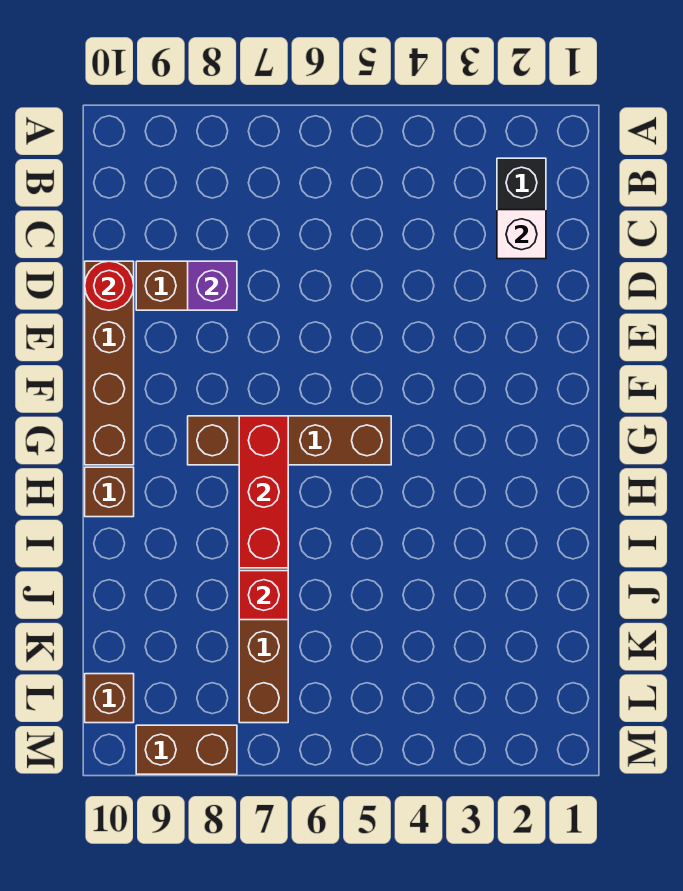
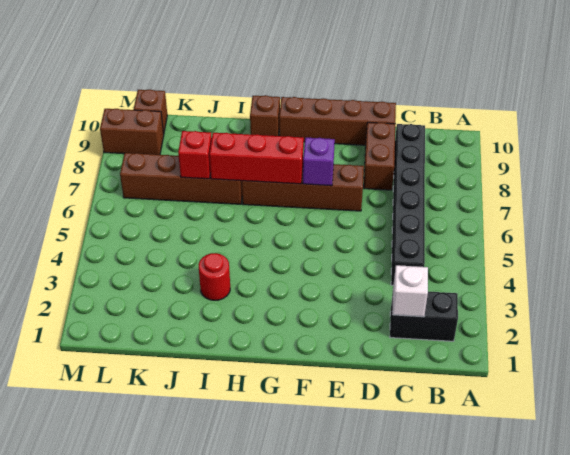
none -> black 1x6 brick [391,124,425,285]
purple 1x1 brick [188,261,237,310] -> purple 1x1 brick moved to [303,138,335,186]
red 1x1 round brick [85,261,134,310] -> red 1x1 round brick moved to [198,253,230,300]
brown 1x4 brick [188,416,391,465] -> brown 1x4 brick turned to [242,164,364,211]
brown 1x2 brick [136,725,237,774] -> brown 1x2 brick turned to [100,109,164,155]

